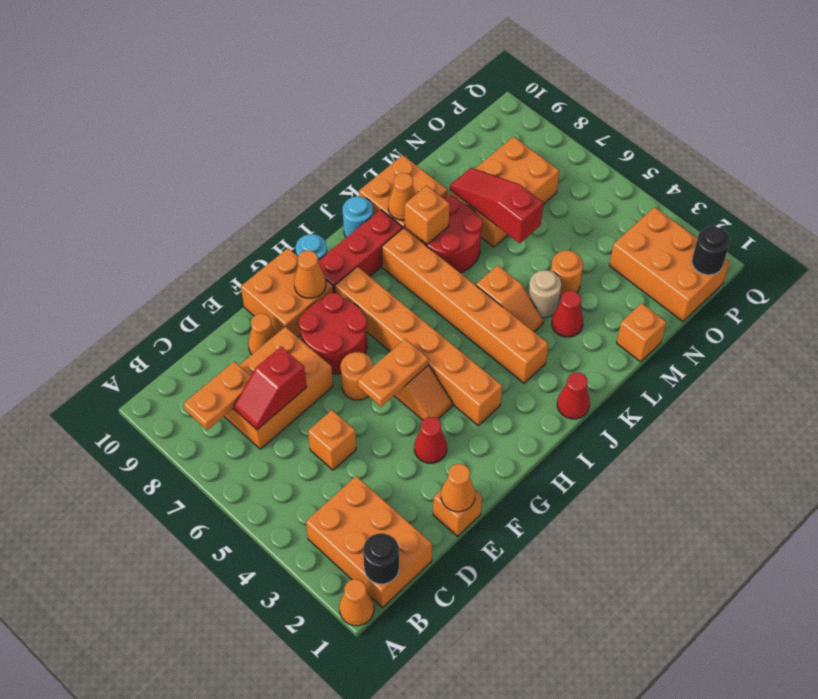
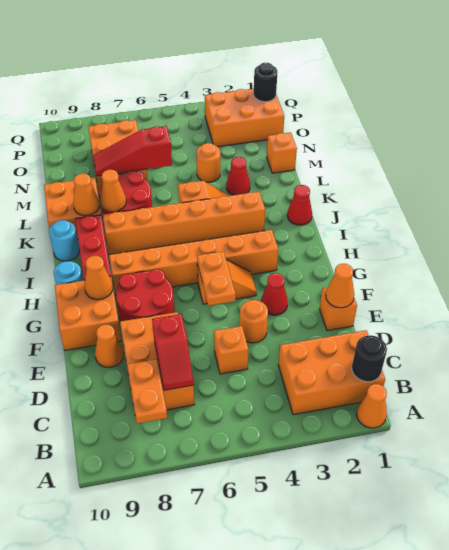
orange 1x1 round brick [341,352,373,400] -> orange 1x1 round brick moved to [240,300,268,343]
orange 1x1 brick [405,186,449,244] -> orange 1x1 cone [100,170,126,212]
tan 1x1 round brick [528,270,561,318] -> none

